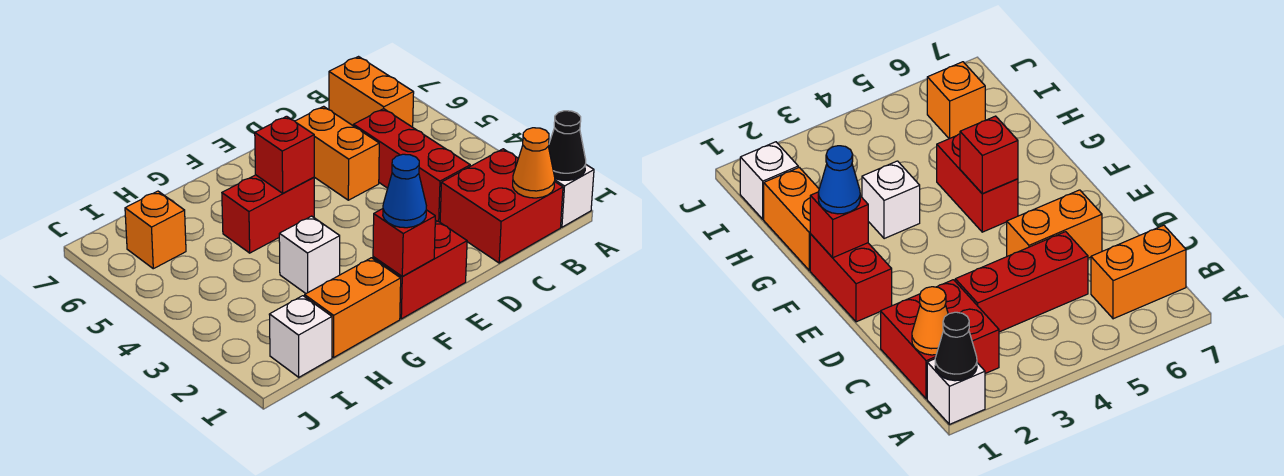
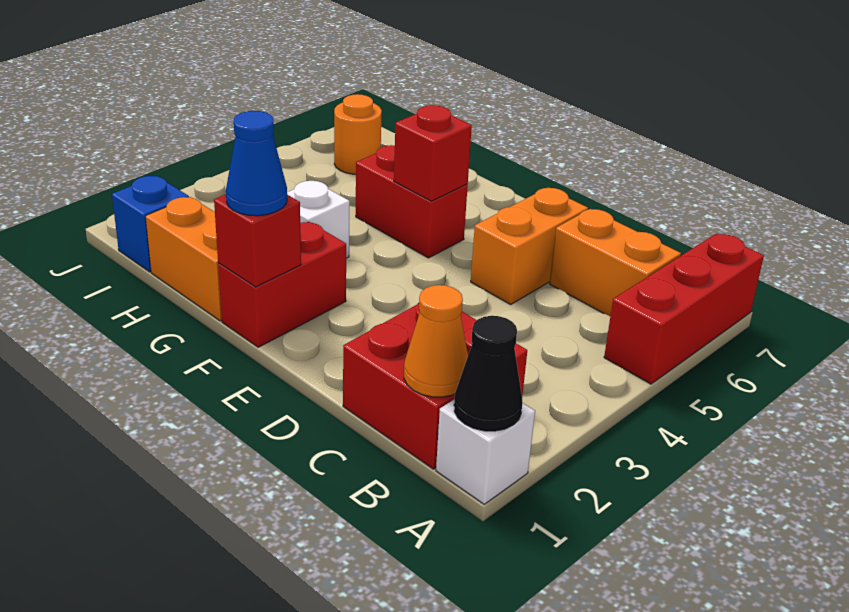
orange 1x2 brick [329,57,414,127] -> orange 1x2 brick turned to [550,209,681,316]
red 1x3 brick [353,109,470,222] -> red 1x3 brick moved to [604,233,764,384]
red 1x2 brick [373,221,467,319] -> red 1x2 brick turned to [218,221,346,347]
white 1x1 brick [269,296,332,377] -> blue 1x1 brick [112,176,189,272]
orange 1x1 brick [125,191,186,269] -> orange 1x1 round brick [334,94,382,174]

